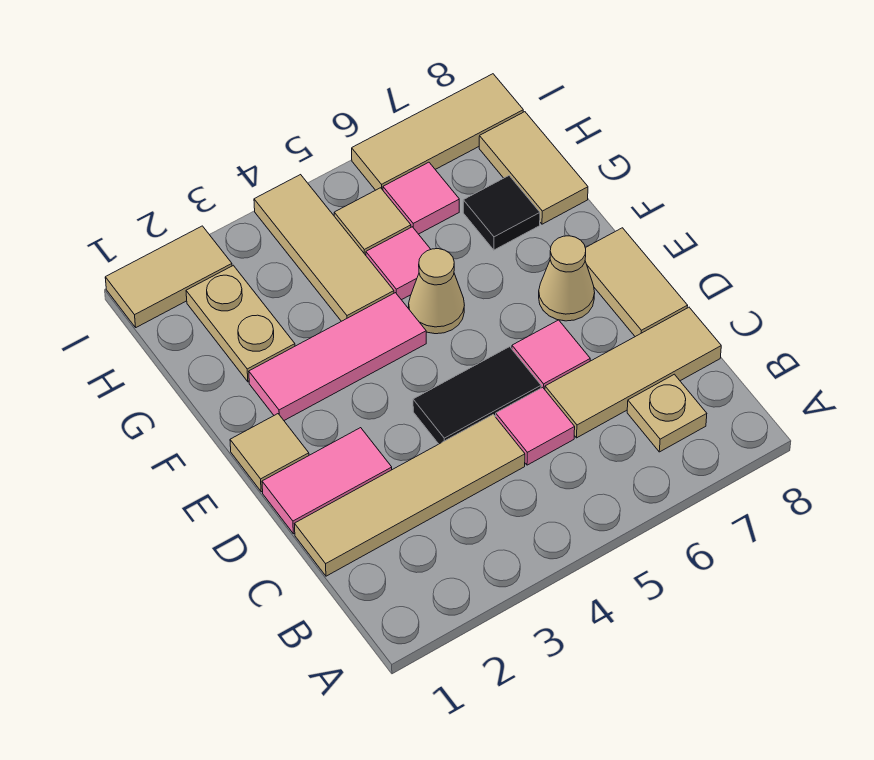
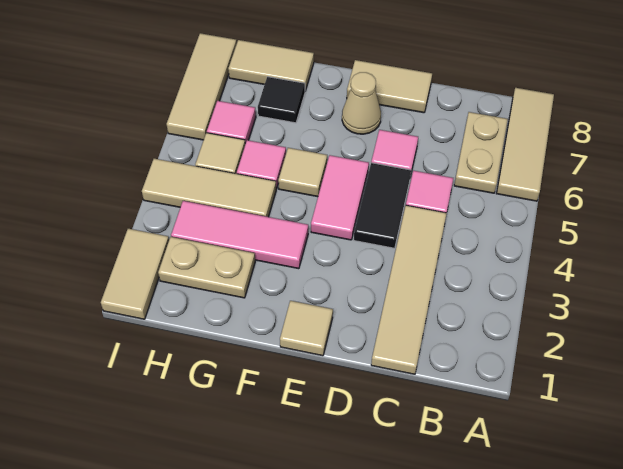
tan 1x1 plate [627,374,707,452] -> tan 1x2 plate [454,112,508,193]
tan 1x3 tile [545,307,721,438] -> tan 1x3 tile moved to [497,88,554,201]
pink 1x2 tile [262,428,392,534] -> pink 1x2 tile moved to [311,155,369,240]
pink 1x3 tile [249,293,426,420] -> pink 1x3 tile turned to [171,201,308,269]
tan 1x1 cone [409,249,464,334] -> tan 1x1 tile [278,148,327,197]

